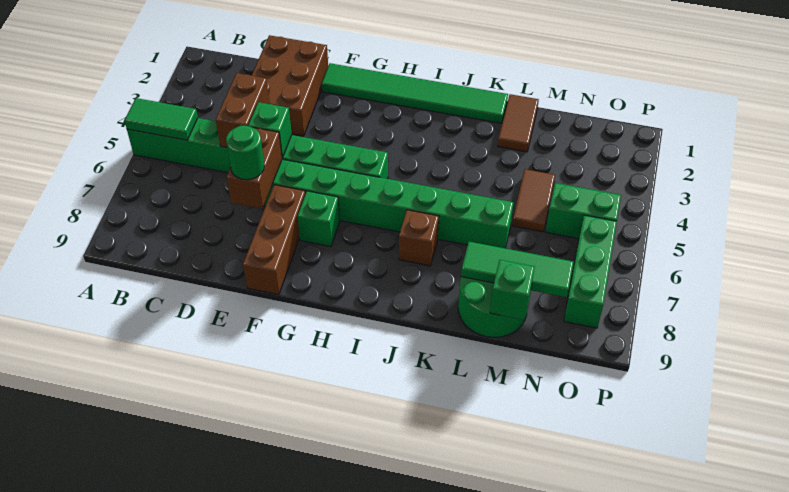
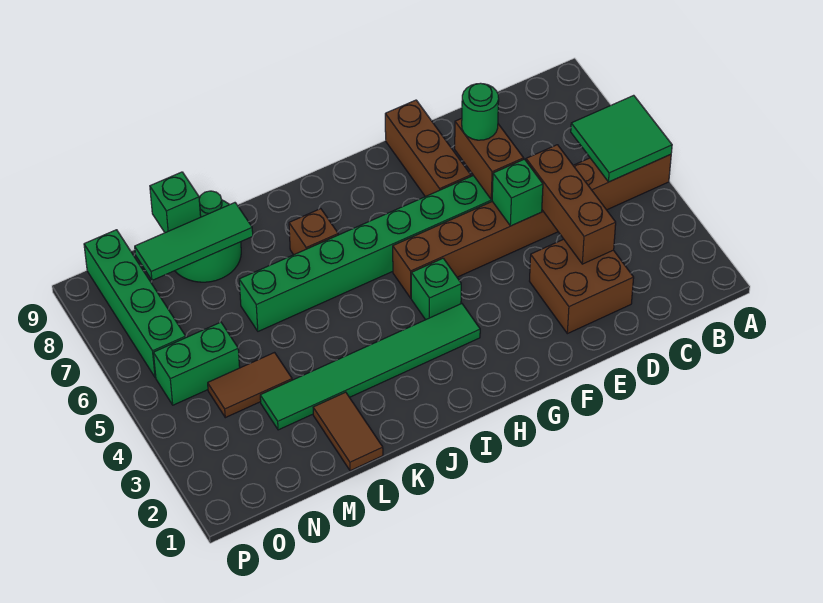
green 1x8 brick [127,118,388,179] -> brown 1x8 brick [393,154,671,298]
green 1x2 tile [124,98,198,140] -> green 2x2 tile [571,95,672,182]
brown 2x3 brick [252,35,328,136] -> brown 2x2 brick [530,239,634,334]
brown 1x2 brick [216,73,270,148] -> brown 1x3 brick [526,145,616,264]
green 1x6 tile [322,63,508,123] -> green 1x6 tile moved to [260,304,480,430]
green 1x1 brick [298,191,340,247] -> green 1x1 brick moved to [411,258,461,320]
brown 1x2 tile [512,169,555,232] -> brown 1x2 tile turned to [208,353,292,418]
green 1x3 brick [564,215,617,328] -> green 1x4 brick [84,230,186,378]

